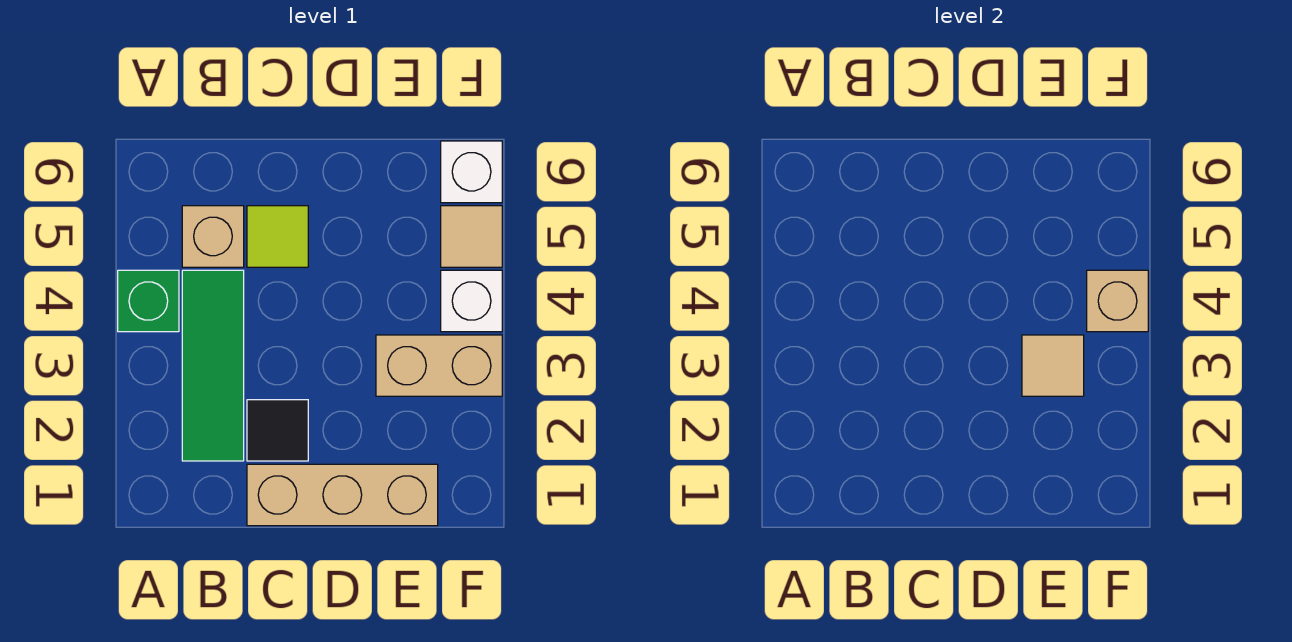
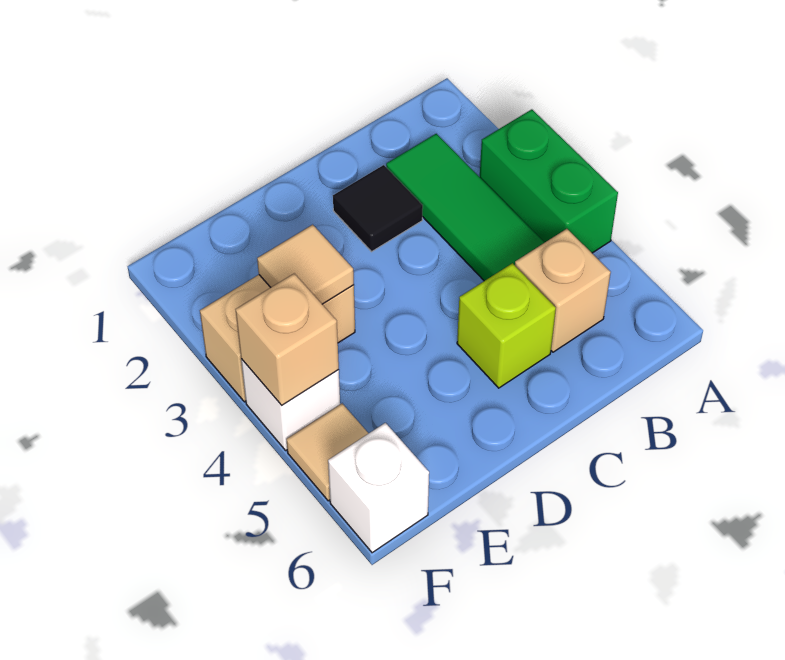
green 1x1 brick [118,270,179,332] -> green 1x2 brick [480,109,618,253]
tan 1x3 brick [247,464,438,526] -> none
lime 1x1 tile [247,206,308,267] -> lime 1x1 brick [457,263,556,388]

